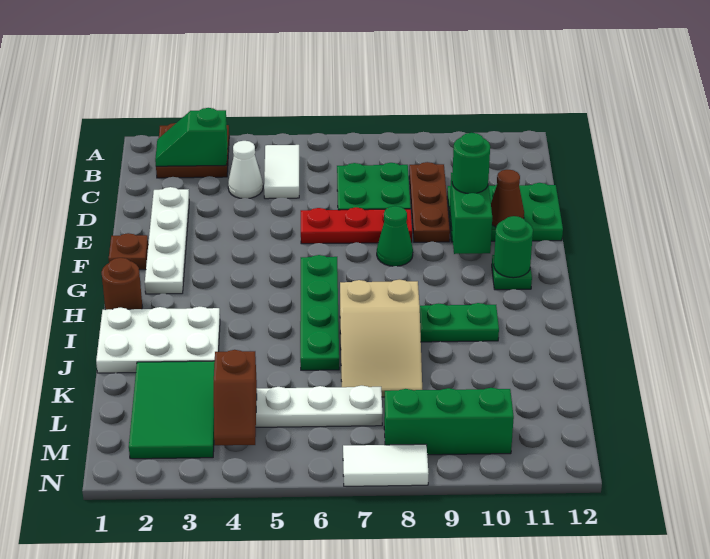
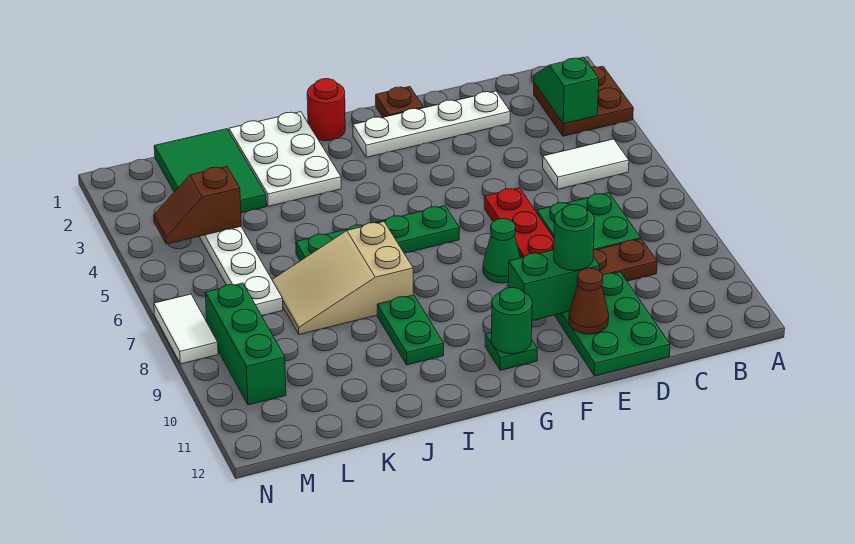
white 1x1 cone [228,141,263,198] -> none
brown 1x1 round brick [102,258,142,310] -> red 1x1 round brick [307,79,345,141]
green 2x3 tile [129,361,215,459] -> green 2x3 tile turned to [154,129,266,213]

